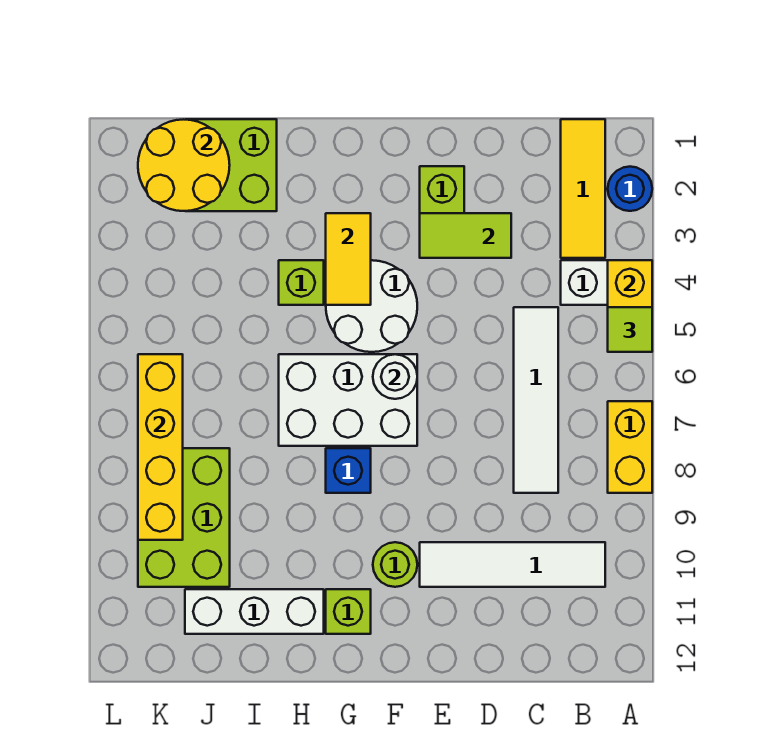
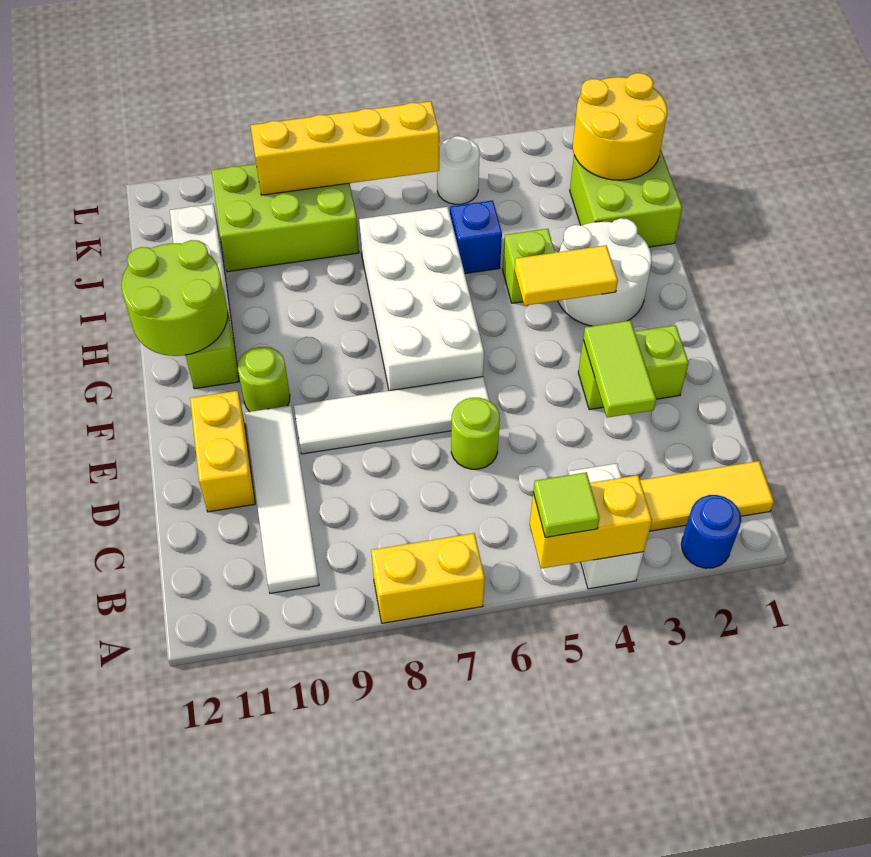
white 1x4 tile [514,307,558,493] -> white 1x4 tile moved to [294,377,489,454]
none -> lime 1x1 round brick [451,398,500,469]
none -> yellow 1x2 brick [190,391,255,512]
white 2x2 round brick [326,260,417,352] -> white 2x2 round brick moved to [558,218,652,326]
white 2x3 brick [279,354,417,446] -> white 2x4 brick [359,207,484,391]
white 1x1 round brick [373,354,417,399] -> white 1x1 round brick moved to [437,136,480,204]
blue 1x1 brick [326,448,371,493] -> blue 1x1 brick moved to [450,200,502,274]
none -> lime 2x2 round brick [122,240,228,356]

